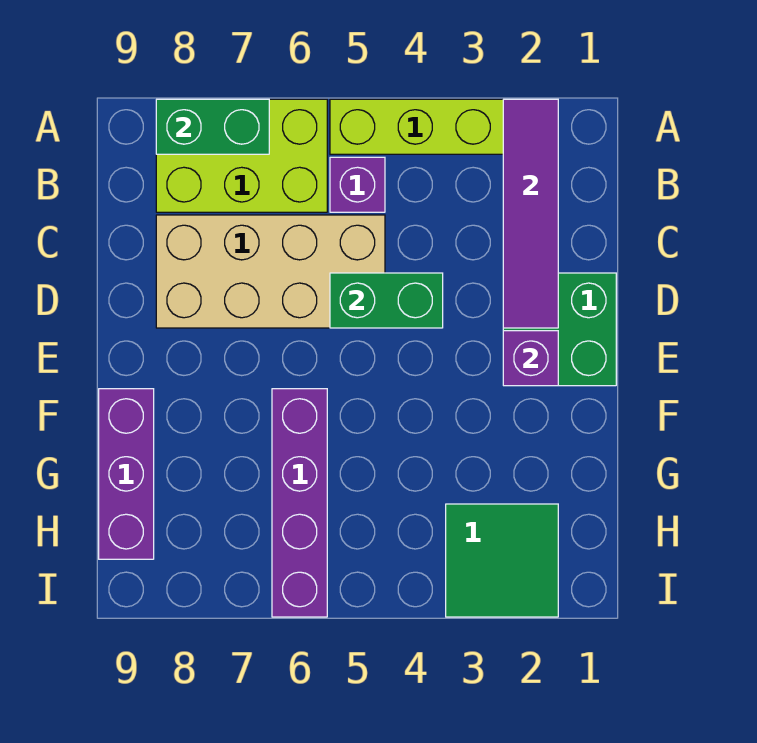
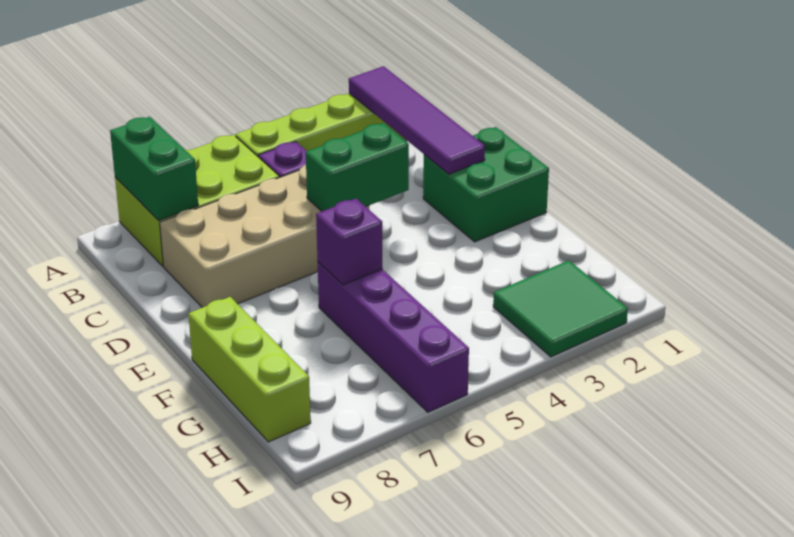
green 1x2 brick [156,99,269,154] -> green 1x2 brick turned to [110,117,198,221]
purple 1x1 brick [503,331,558,386] -> purple 1x1 brick moved to [316,199,383,285]
purple 1x3 brick [99,389,154,559] -> lime 1x3 brick [188,297,311,442]

